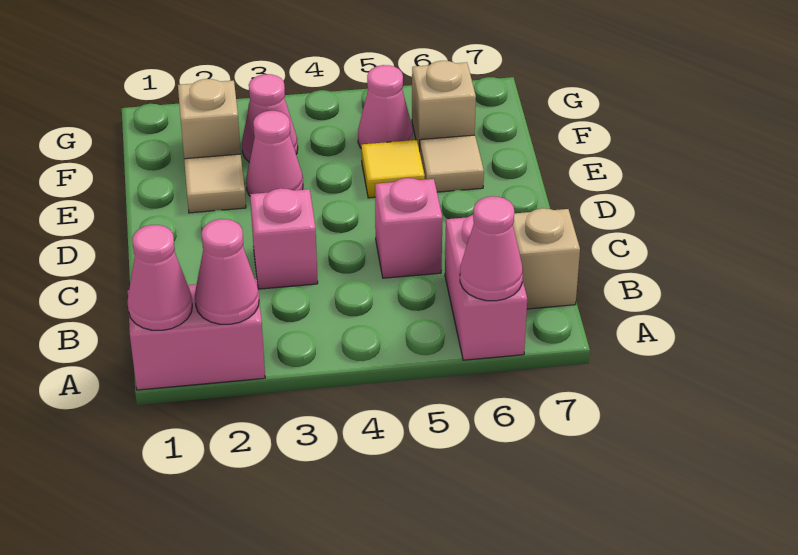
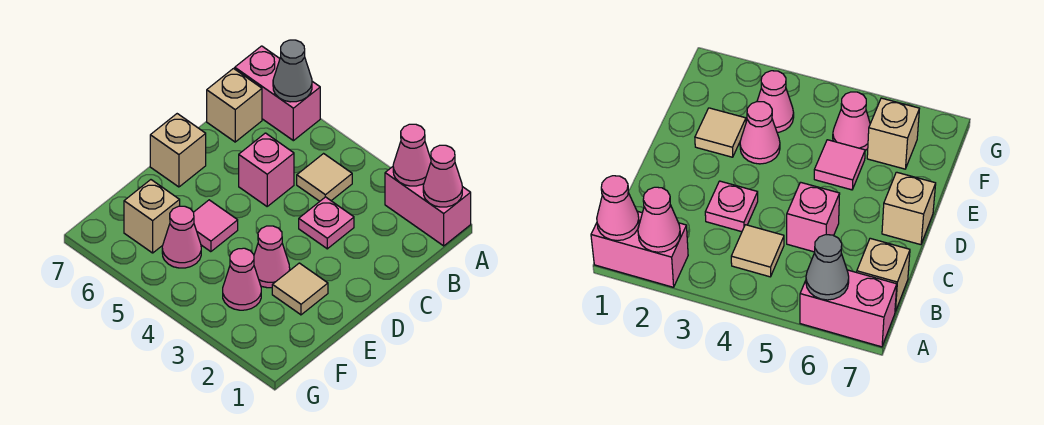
pink 1x2 brick [445,215,527,360] -> pink 1x2 brick turned to [235,46,320,141]
pink 1x1 cone [460,196,523,301] -> grey 1x1 cone [273,40,312,102]
pink 1x1 brick [250,188,318,289] -> pink 1x1 plate [299,197,354,249]
yellow 1x1 tile [361,140,425,198] -> pink 1x1 tile [194,200,238,252]
tan 1x1 tile [420,135,484,192] -> tan 1x1 tile moved to [297,154,352,201]
tan 1x1 brick [178,79,241,159] -> tan 1x1 brick moved to [150,114,206,187]

